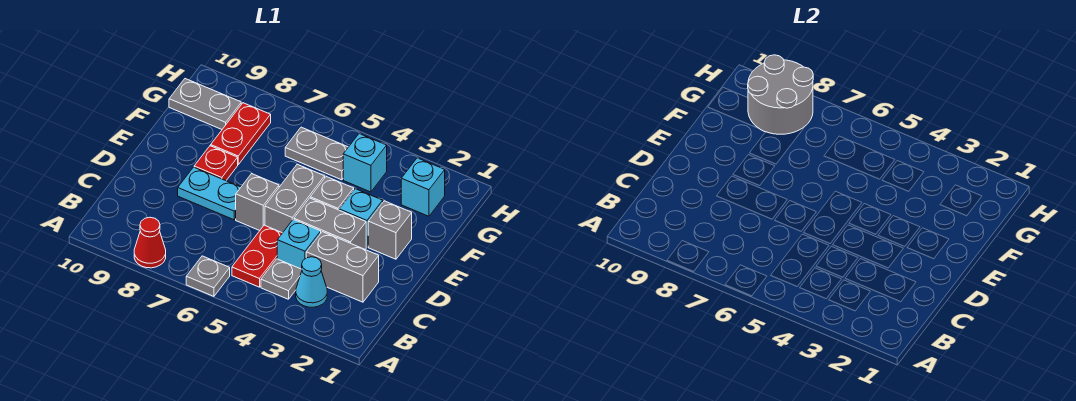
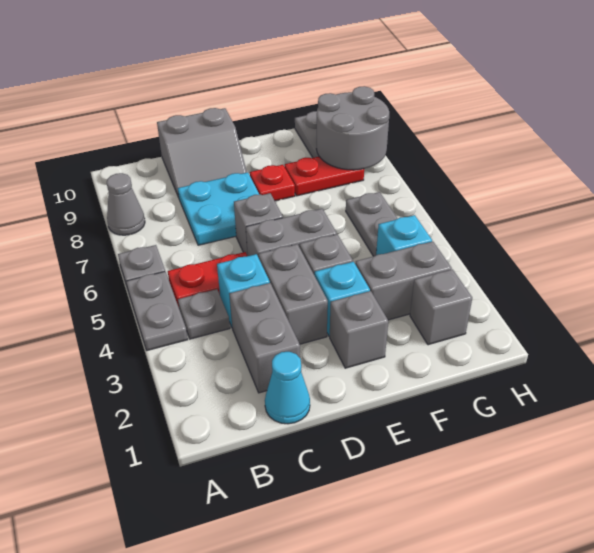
none -> grey 1x2 plate [126,272,188,350]
red 1x1 cone [134,217,166,268] -> grey 1x1 cone [107,173,145,235]
cyan 1x1 cone [296,257,327,307] -> cyan 1x1 cone moved to [265,352,310,424]
none -> grey 2x2 slope [157,108,247,197]
cyan 1x2 plate [178,167,241,220] -> cyan 2x2 plate [178,172,260,245]
none -> grey 1x2 brick [355,241,452,320]
cyan 1x1 brick [401,158,445,216] -> grey 1x1 brick [410,269,472,345]

